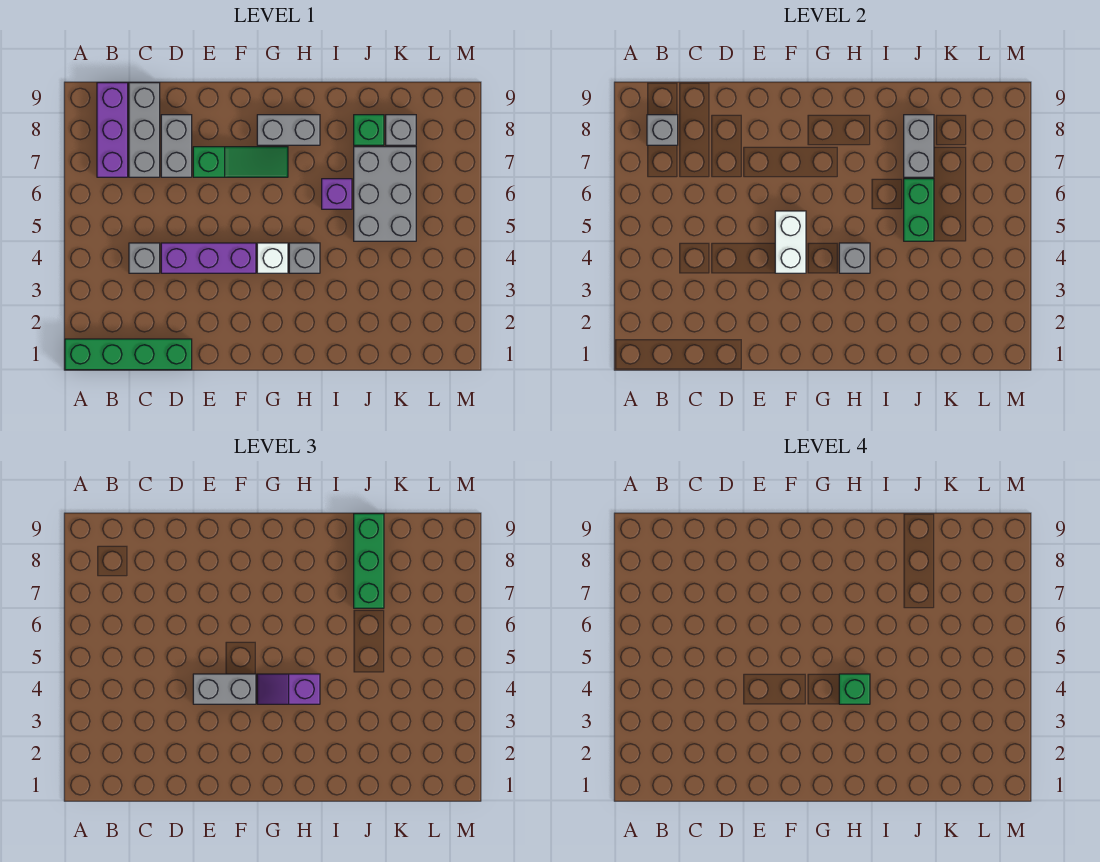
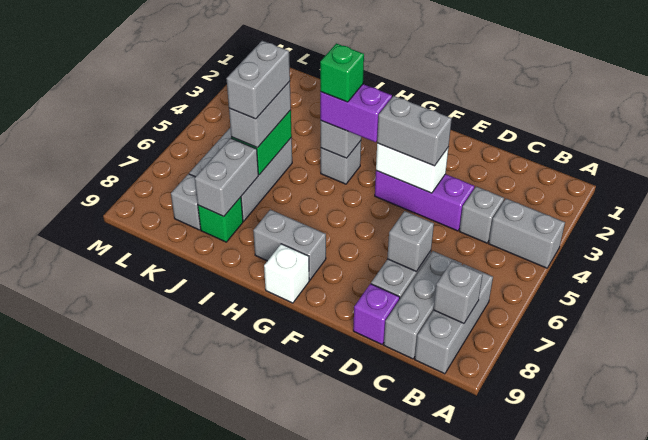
green 1x4 brick [65,339,192,370] -> none
none -> grey 1x2 brick [489,199,565,268]
purple 1x3 brick [97,83,128,177] -> grey 1x3 brick [415,264,493,374]
none -> grey 1x1 brick [387,211,434,271]
green 1x3 slope [193,147,288,177] -> none
white 1x2 brick [775,211,806,273] -> white 1x2 brick turned to [376,143,448,193]
white 1x1 brick [257,243,288,273] -> white 1x1 brick moved to [264,244,309,303]
purple 1x2 slope [257,674,320,704] -> purple 1x2 brick [320,84,392,142]
purple 1x1 brick [322,179,352,209] -> purple 1x1 brick moved to [353,284,400,344]
none -> grey 1x2 brick [229,81,291,148]
none -> grey 1x2 brick [226,41,290,119]
green 1x3 brick [354,514,384,608] -> none

